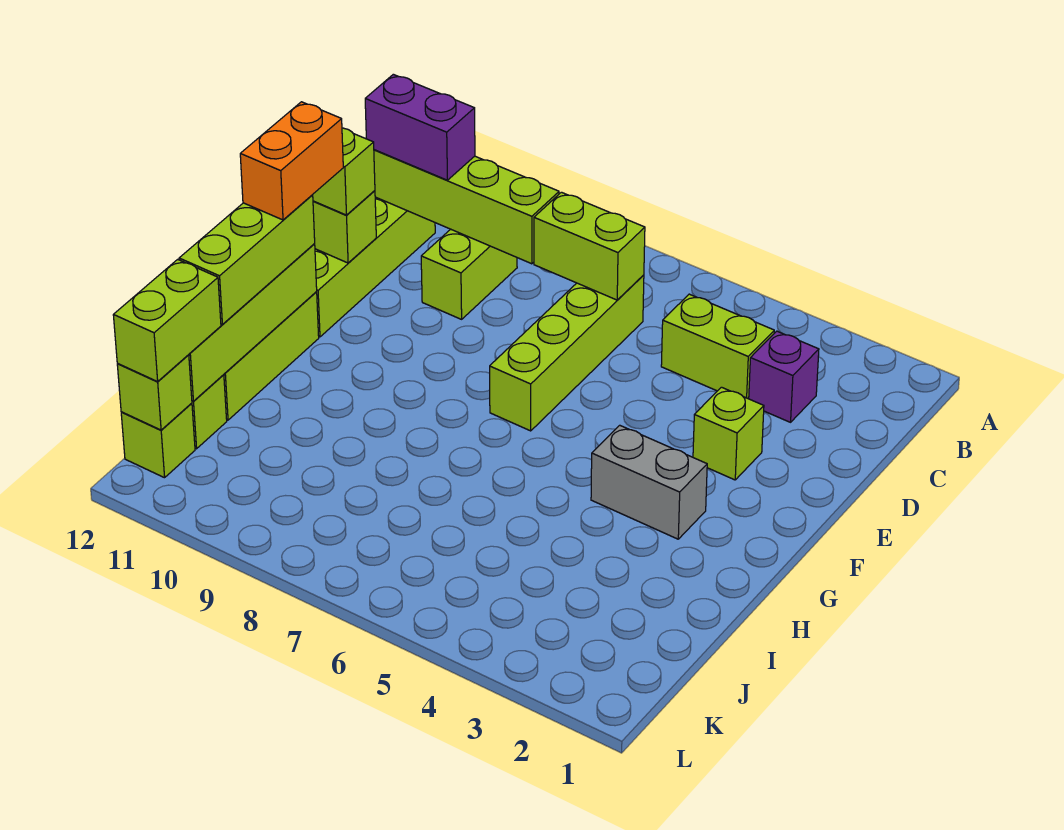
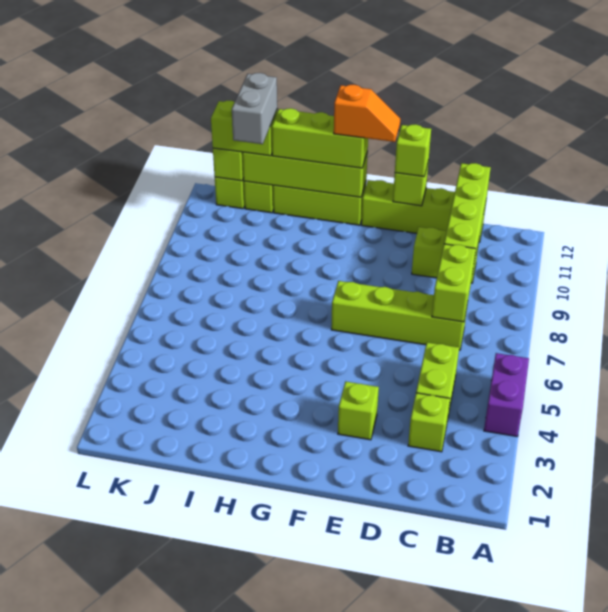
purple 1x1 brick [749,331,819,422] -> lime 1x1 brick [408,393,450,452]
purple 1x2 brick [365,74,475,180] -> purple 1x2 brick moved to [484,353,529,437]
orange 1x2 brick [240,102,343,220] -> orange 1x2 slope [334,85,400,142]
grey 1x2 brick [591,425,707,539] -> grey 1x2 brick moved to [232,73,277,144]

